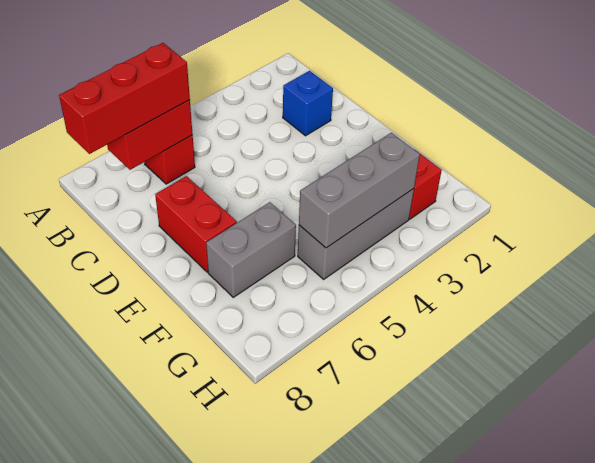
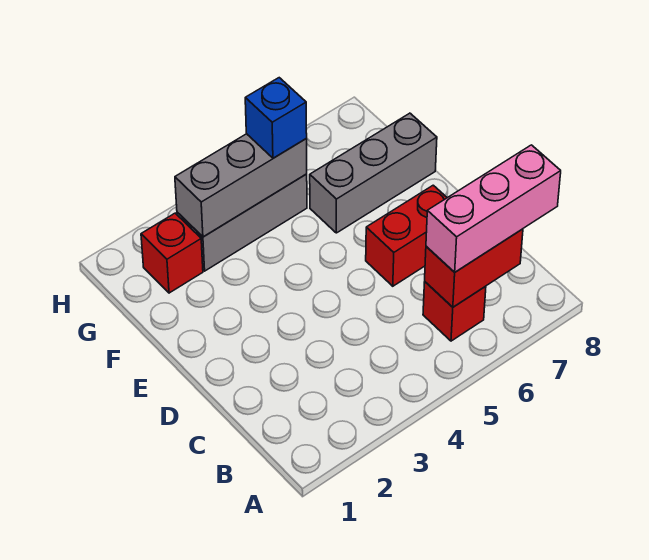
red 1x3 brick [59,43,190,154] -> pink 1x3 brick [426,145,561,272]
blue 1x1 brick [283,71,333,136] -> blue 1x1 brick moved to [245,78,307,158]
red 1x2 brick [155,176,237,272] -> red 1x2 brick turned to [366,185,447,286]
grey 1x2 brick [206,202,296,297] -> grey 1x3 brick [310,113,437,233]

